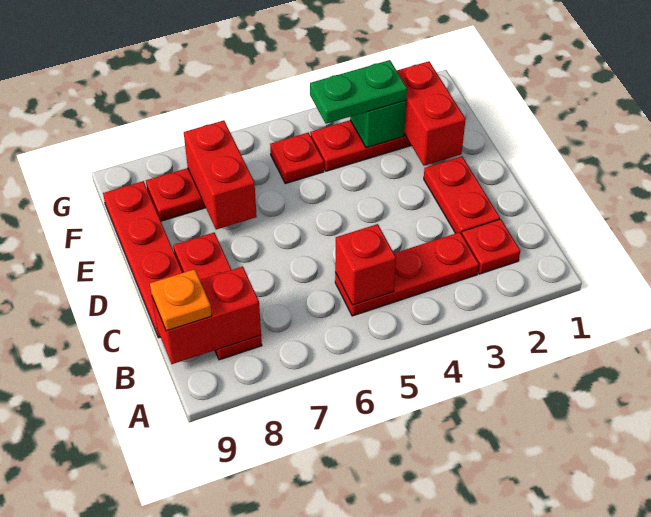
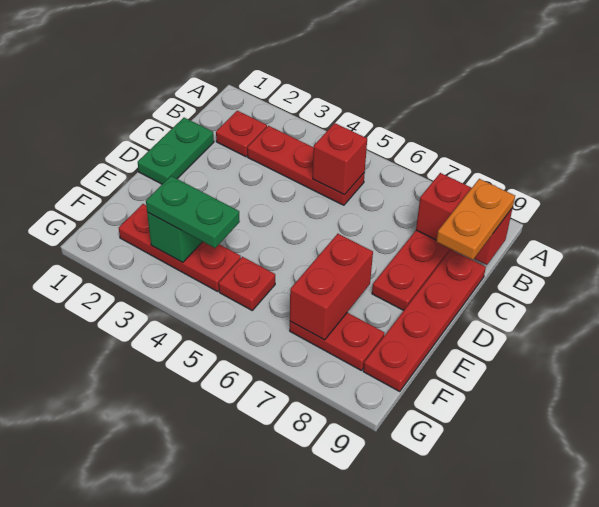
orange 1x1 plate [150,269,212,331] -> orange 1x2 plate [436,179,515,260]
none -> green 1x2 plate [138,118,214,184]
red 1x2 plate [424,156,500,234] -> none
red 1x2 brick [397,61,466,166] -> none

